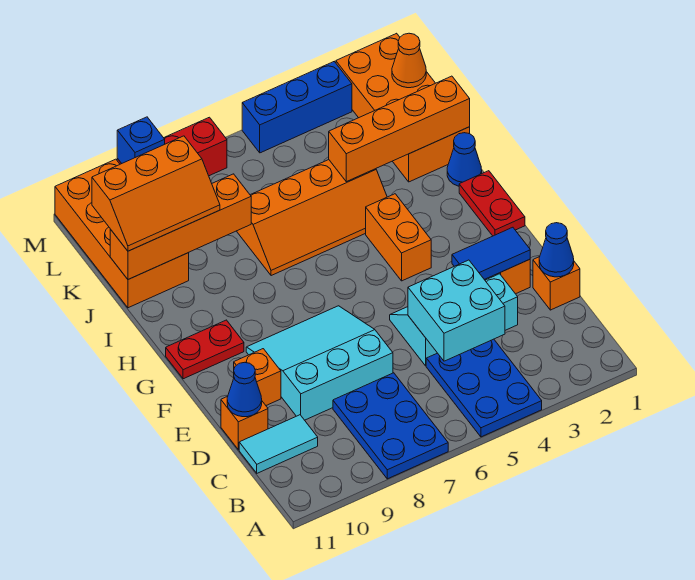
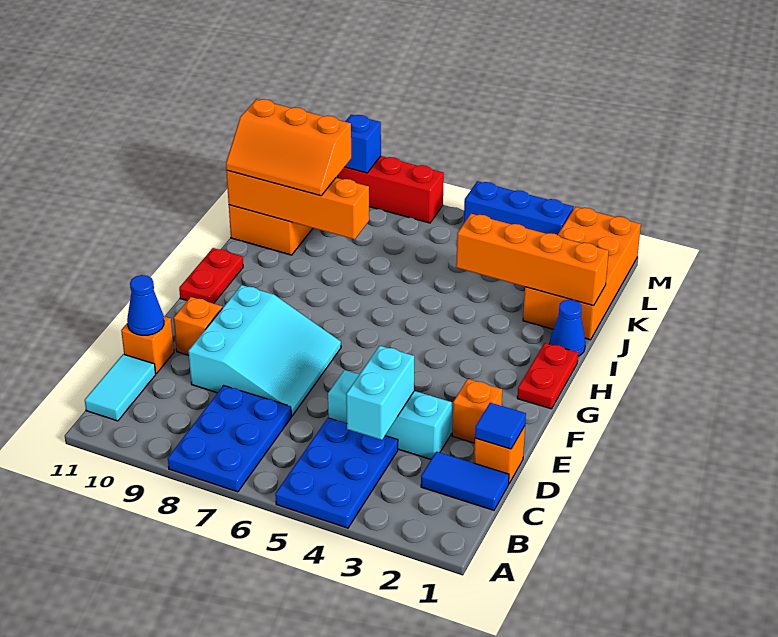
cyan 2x2 brick [408,260,505,361] -> cyan 1x2 brick [346,346,414,440]
cyan 1x2 tile [239,415,318,473] -> cyan 1x2 tile turned to [85,354,156,421]
blue 1x1 cone [539,223,574,277] -> blue 1x1 tile [475,403,526,449]
cyan 3x3 slope [246,306,393,420] -> cyan 3x3 slope turned to [188,285,341,416]
blue 1x2 tile [452,227,530,279] -> blue 1x2 tile moved to [421,452,509,510]
orange 1x2 brick [366,194,431,281] -> none
red 1x2 plate [166,320,244,379] -> red 1x2 plate turned to [179,248,243,303]
orange 2x4 slope [237,160,387,276] -> none
orange 1x1 cone [392,33,426,88] -> none

